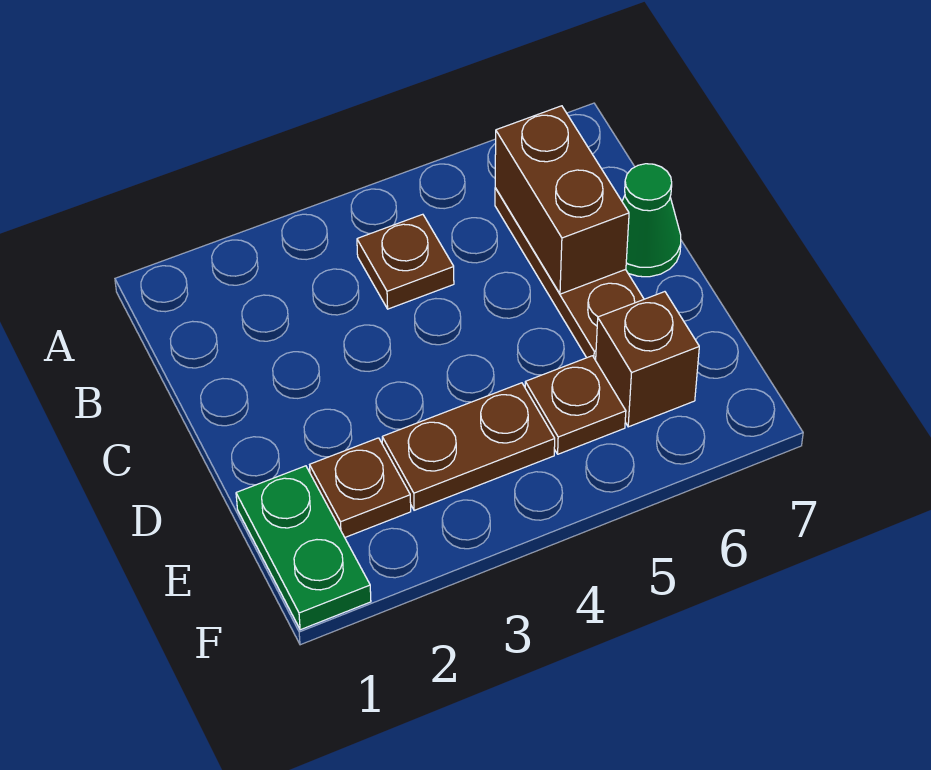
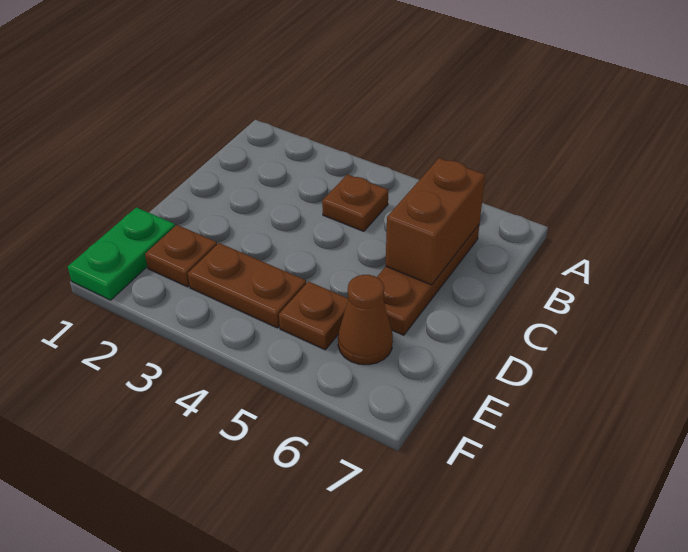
green 1x1 cone [622,164,681,277] -> none
brown 1x1 brick [596,292,699,427] -> brown 1x1 cone [338,275,393,365]

